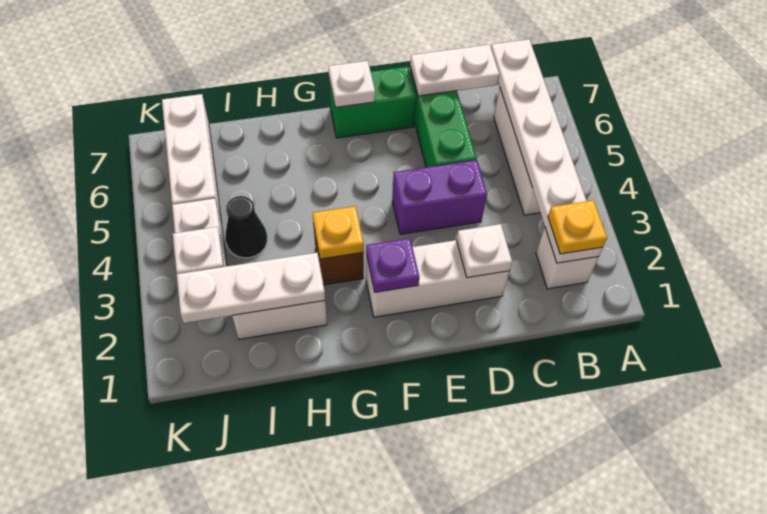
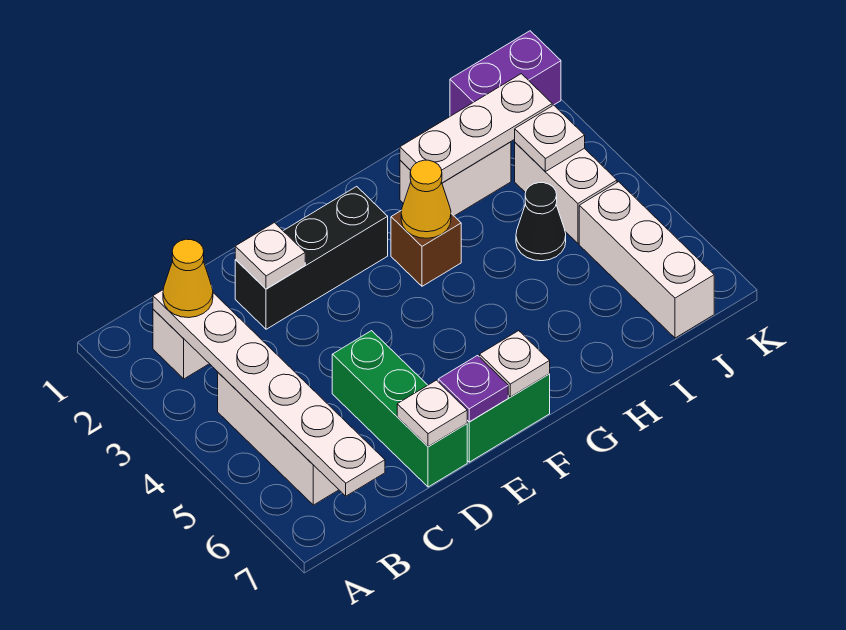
yellow 1x1 plate [548,200,607,254] -> yellow 1x1 cone [163,239,213,318]
white 1x2 plate [410,45,499,96] -> white 1x1 plate [397,380,467,447]
white 1x3 brick [366,240,510,317] -> black 1x3 brick [235,186,388,329]
purple 1x2 brick [392,160,487,234] -> purple 1x2 brick moved to [450,31,561,116]
purple 1x1 plate [366,238,419,292] -> purple 1x1 plate moved to [438,356,508,422]
yellow 1x1 plate [313,206,364,259] -> yellow 1x1 cone [401,160,451,238]

